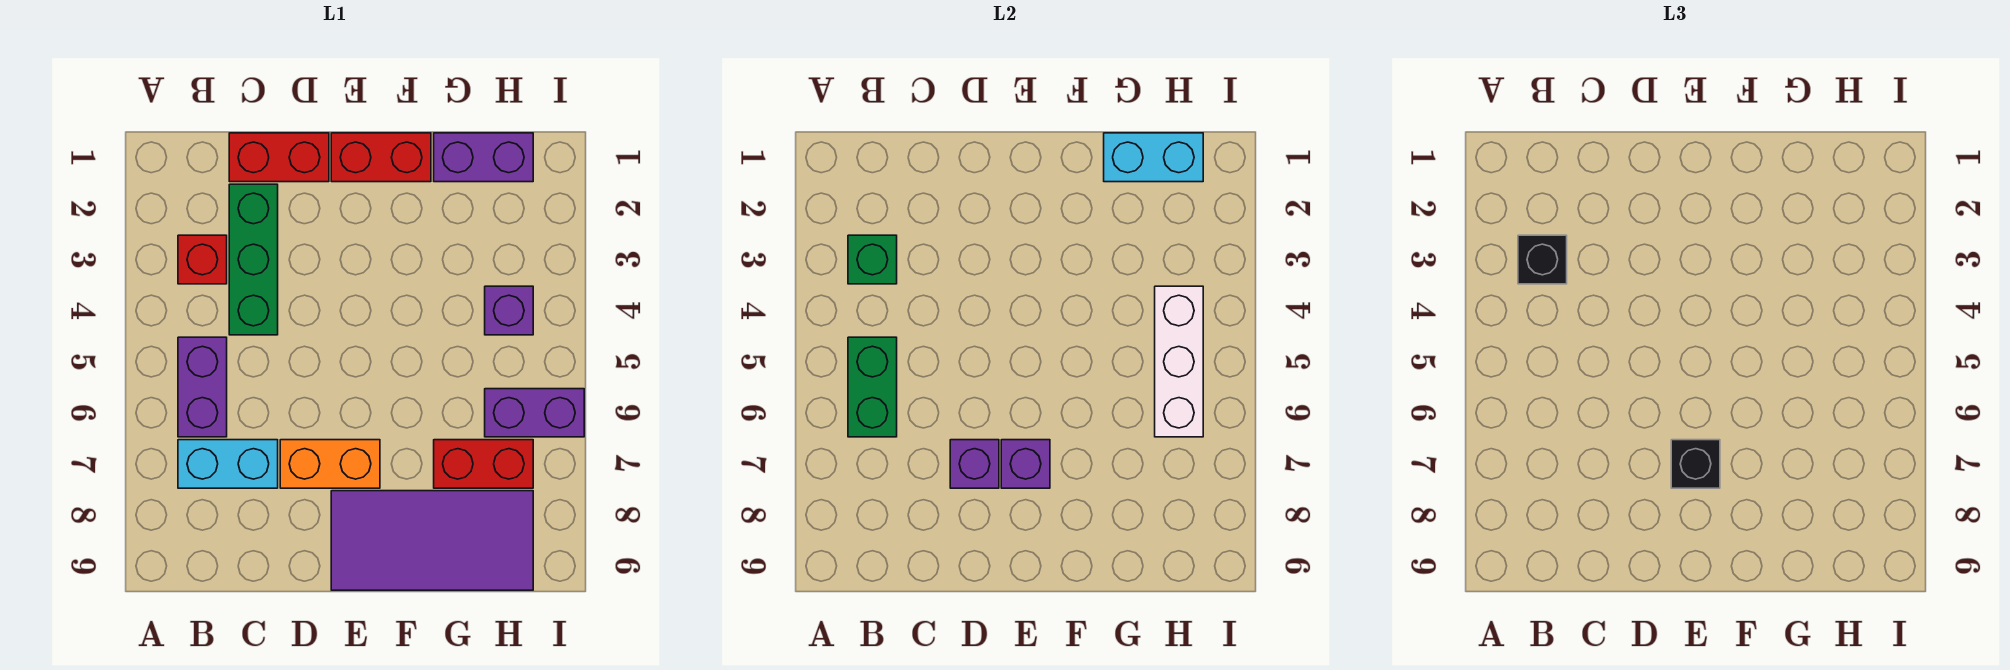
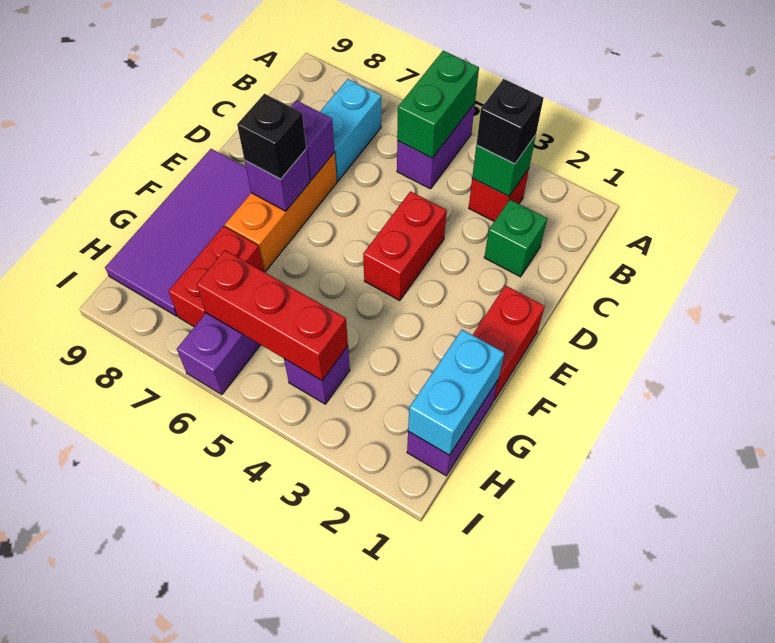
purple 1x2 brick [178,337,227,437] -> purple 1x2 brick turned to [397,103,475,189]
green 1x2 brick [848,337,897,437] -> green 1x2 brick turned to [397,51,479,158]
red 1x2 brick [229,133,329,182] -> red 1x2 brick moved to [363,191,447,301]
green 1x3 brick [229,184,278,335] -> green 1x1 brick [484,200,547,277]
orange 1x2 brick [280,440,380,488] -> orange 1x3 brick [225,152,337,272]
white 1x3 brick [1155,286,1203,437] -> red 1x3 brick [197,250,348,381]

